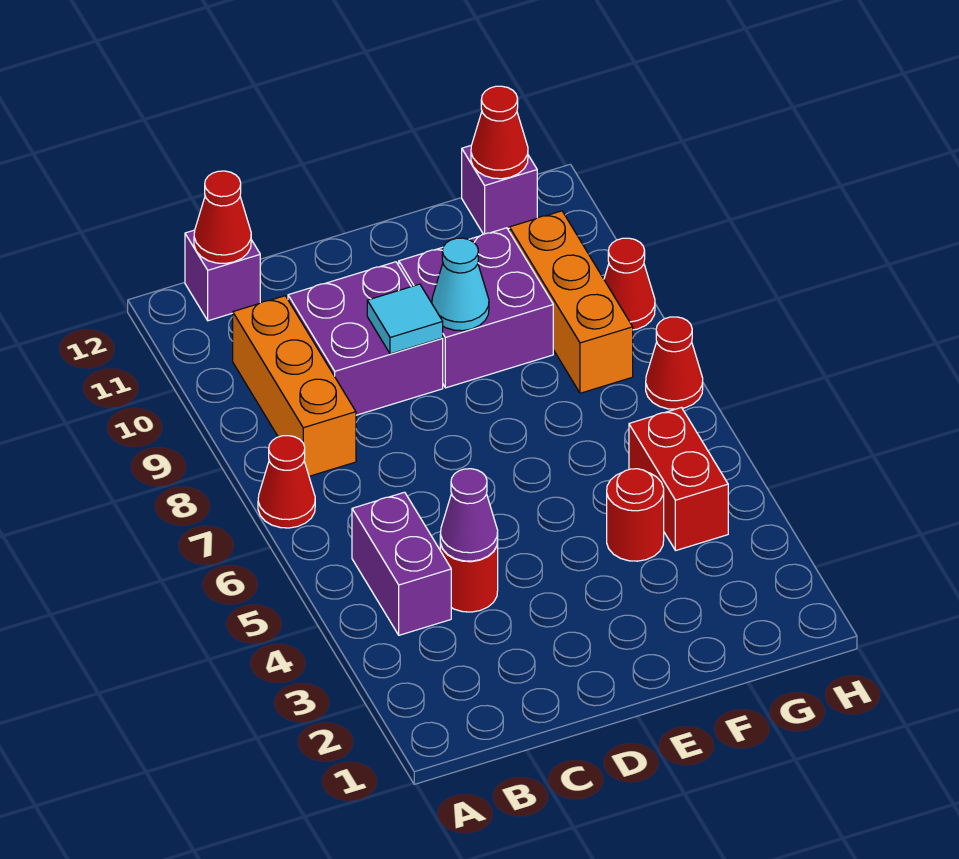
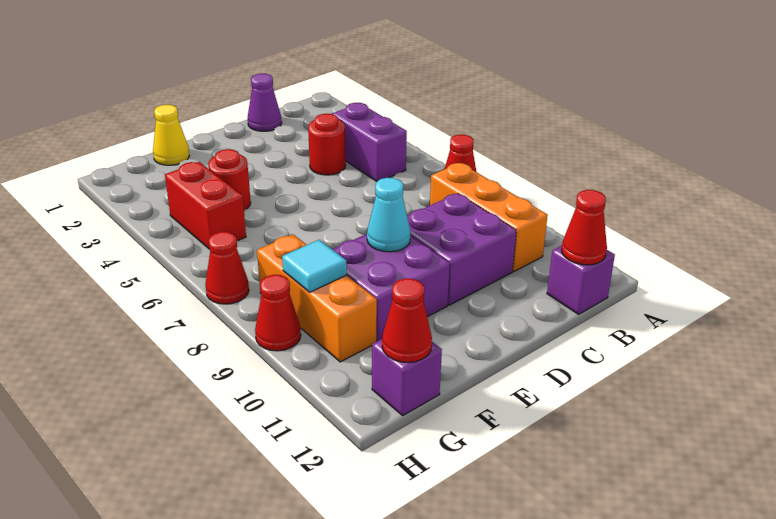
purple 1x1 cone [440,469,498,561] -> purple 1x1 cone moved to [248,74,282,131]
cyan 1x1 tile [367,284,443,354] -> cyan 1x1 tile moved to [282,240,347,292]
none -> yellow 1x1 cone [153,105,189,165]

